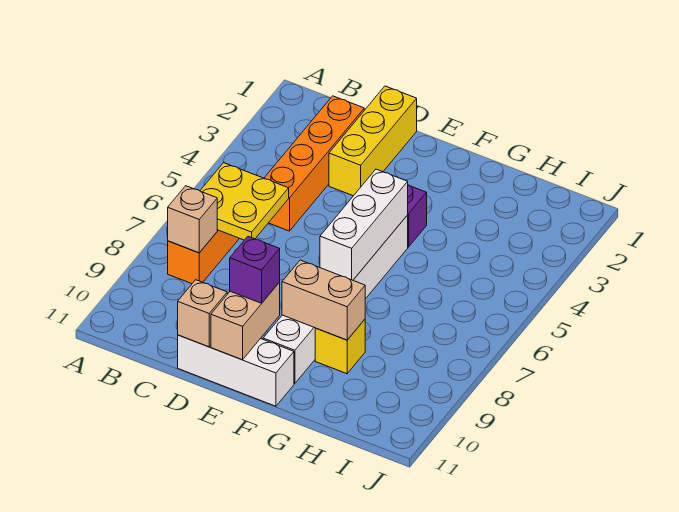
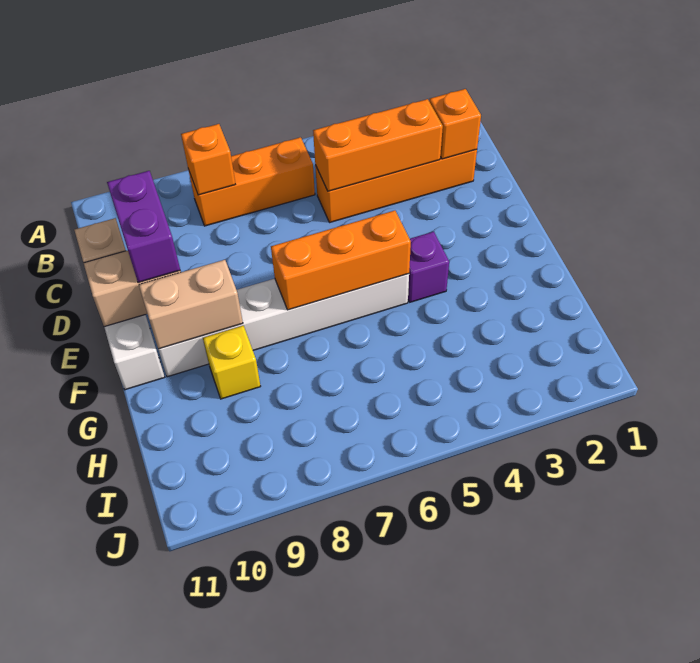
yellow 2x2 plate [200,163,289,240] -> none
tan 1x1 brick [168,186,217,253] -> orange 1x1 brick [181,124,235,195]
none -> orange 1x1 brick [429,89,481,159]
none -> orange 1x3 brick [313,99,443,191]
yellow 1x3 brick [329,86,417,196] -> none
purple 1x1 brick [230,236,280,303] -> purple 1x2 brick [107,171,180,283]
white 1x3 brick [320,169,408,280] -> orange 1x3 brick [271,211,411,310]
tan 1x2 brick [282,260,365,340] -> tan 1x2 brick turned to [139,260,243,349]

